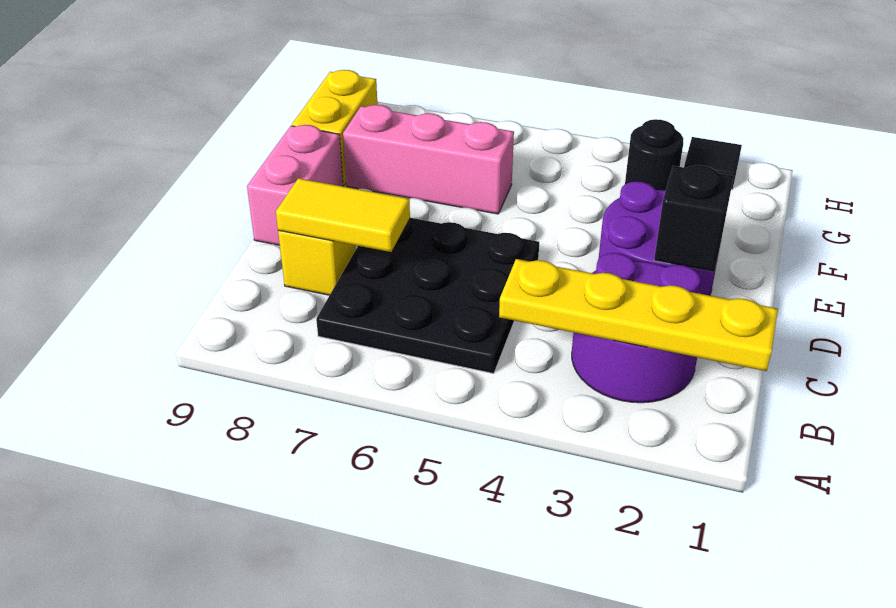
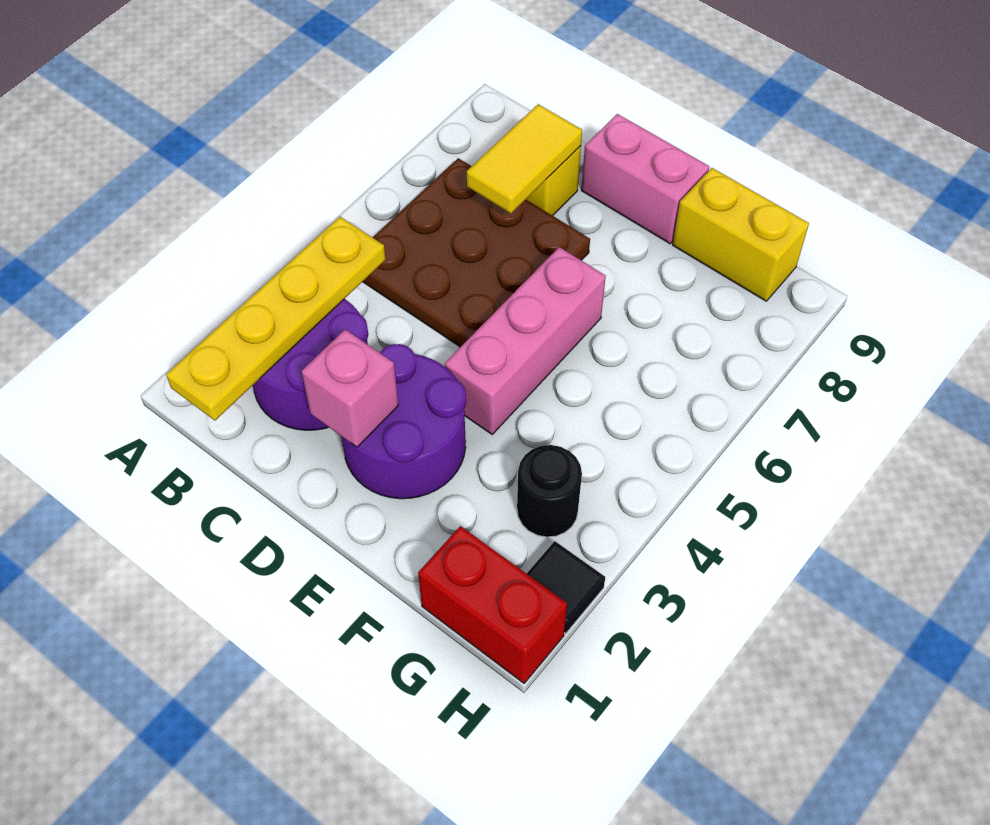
black 3x3 plate [316,218,539,374] -> brown 3x3 plate [363,158,590,347]
black 1x1 brick [654,165,734,272] -> pink 1x1 brick [302,329,398,447]
pink 1x3 brick [343,105,514,214] -> pink 1x3 brick moved to [445,247,606,434]
none -> red 1x2 brick [418,526,567,683]

